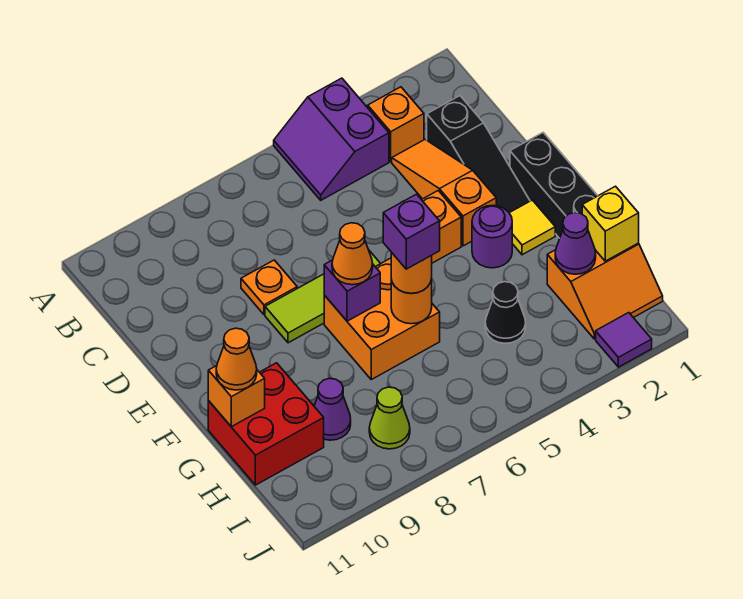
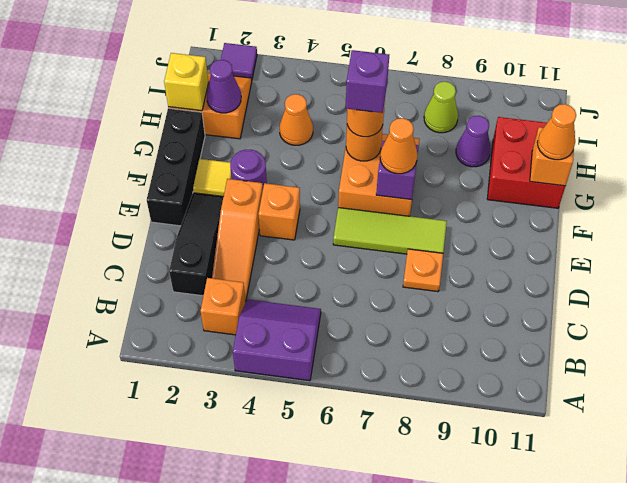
purple 2x2 slope [274,78,389,200] -> purple 2x2 slope turned to [233,300,321,381]
black 1x1 cone [485,282,526,343] -> orange 1x1 cone [280,94,313,145]

